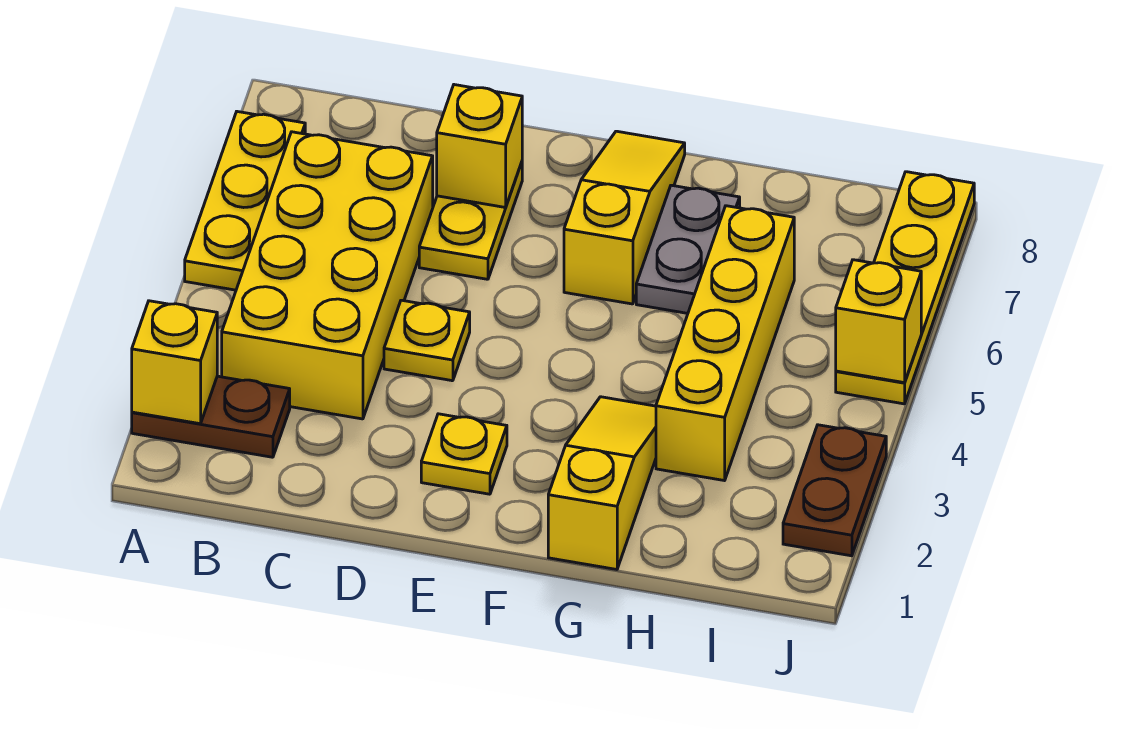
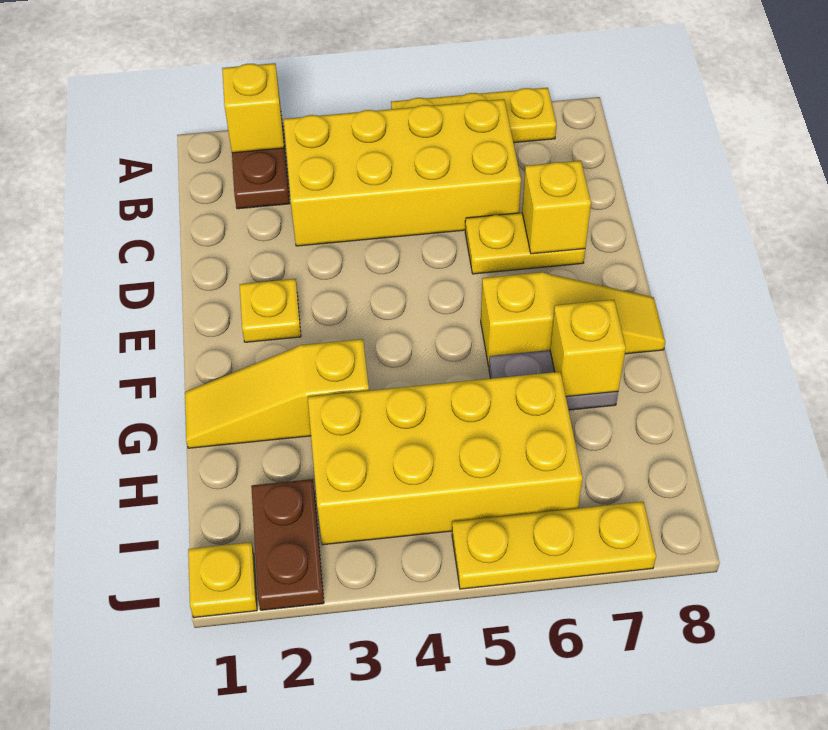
yellow 1x1 plate [384,300,470,381] -> yellow 1x1 plate moved to [188,542,257,618]
yellow 1x3 slope [548,397,656,569] -> yellow 1x3 slope turned to [185,339,369,448]
yellow 1x4 brick [656,206,794,481] -> yellow 2x4 brick [308,372,582,545]
brown 1x2 plate [783,425,886,556] -> brown 1x2 plate turned to [251,479,324,610]
yellow 1x4 plate [836,172,974,404] -> yellow 1x3 plate [452,502,656,589]
yellow 1x1 brick [836,260,921,383] -> yellow 1x1 brick moved to [550,300,626,397]

